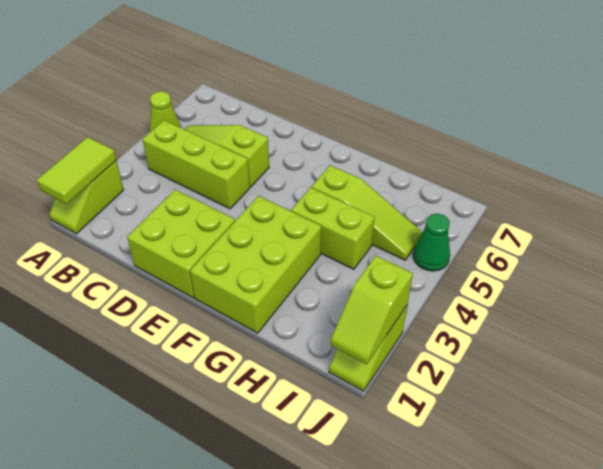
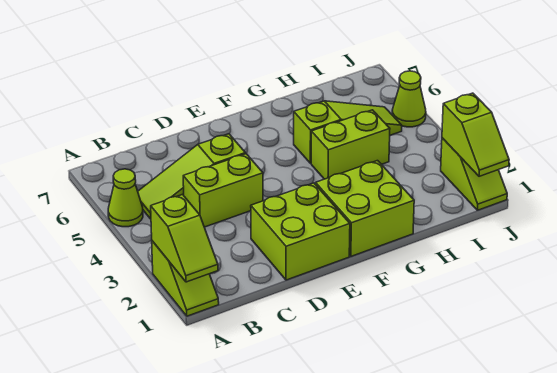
lime 1x2 tile [37,137,116,204] -> lime 1x2 slope [151,195,218,282]
lime 1x3 brick [143,120,250,209] -> lime 1x2 brick [183,154,263,227]
lime 2x3 brick [190,196,321,333] -> lime 2x2 brick [316,161,414,256]
green 1x1 cone [413,214,450,271] -> lime 1x1 cone [392,71,426,127]

